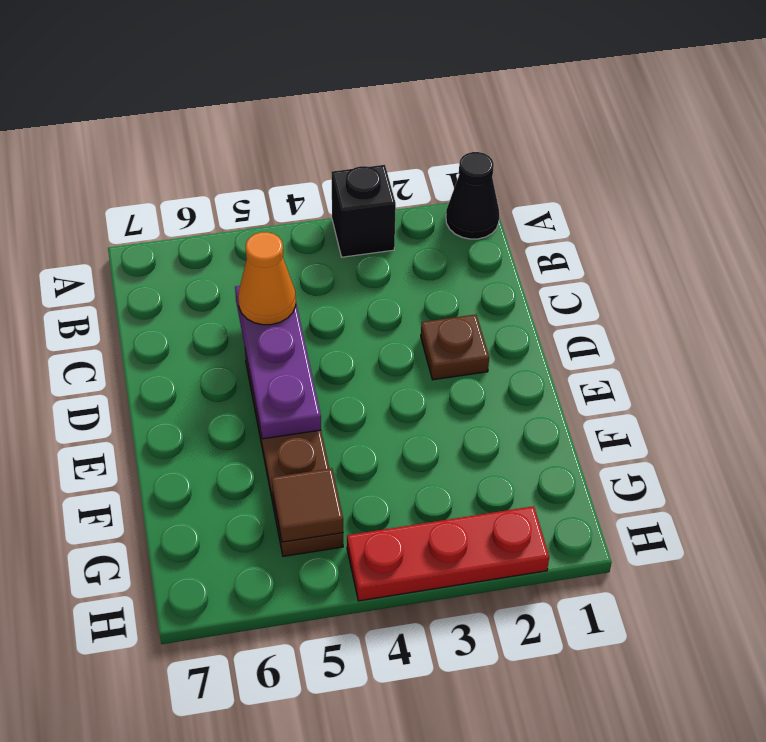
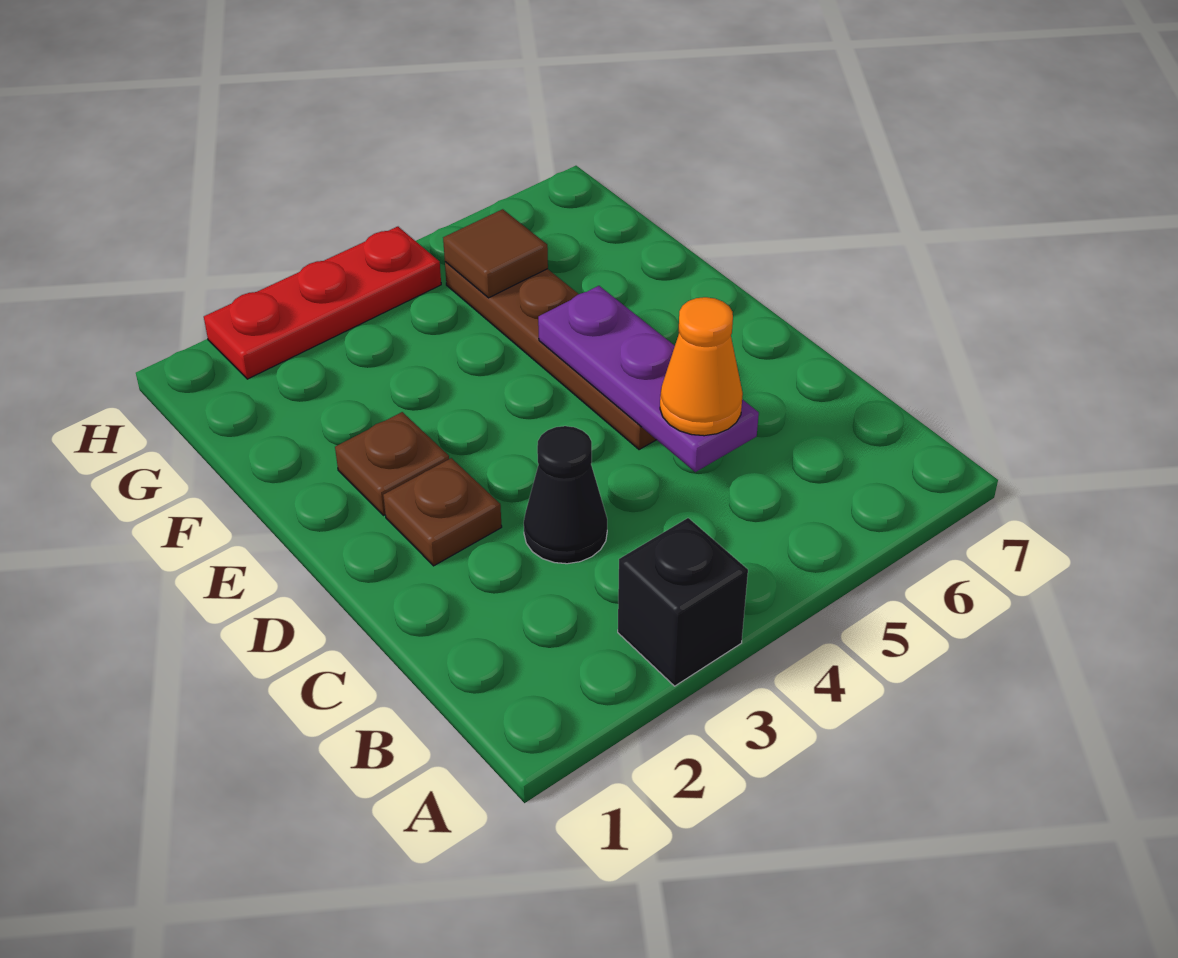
black 1x1 cone [446,152,499,239] -> black 1x1 cone moved to [524,426,607,564]
none -> brown 1x1 plate [335,412,449,515]

